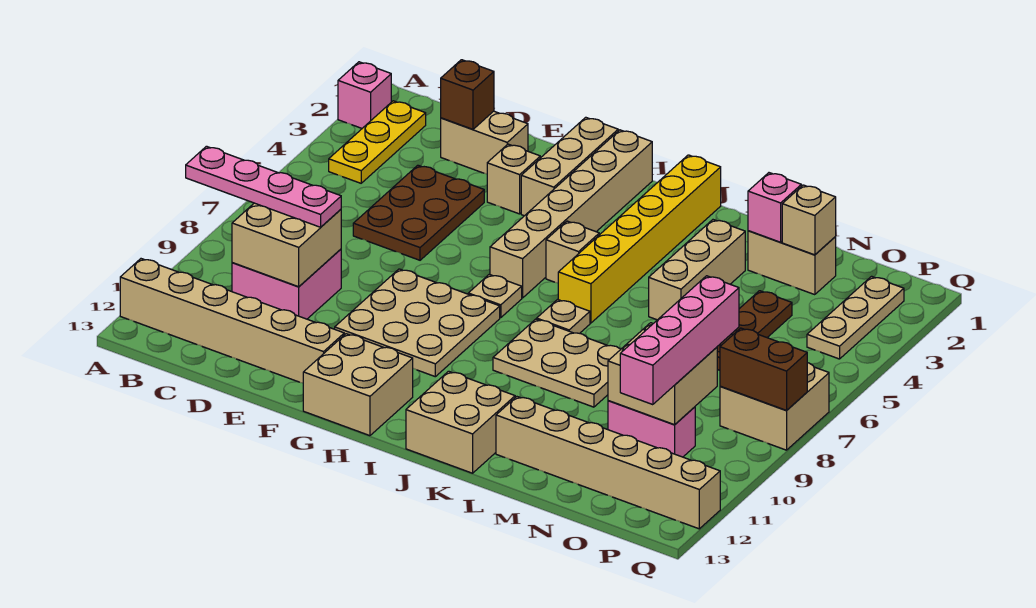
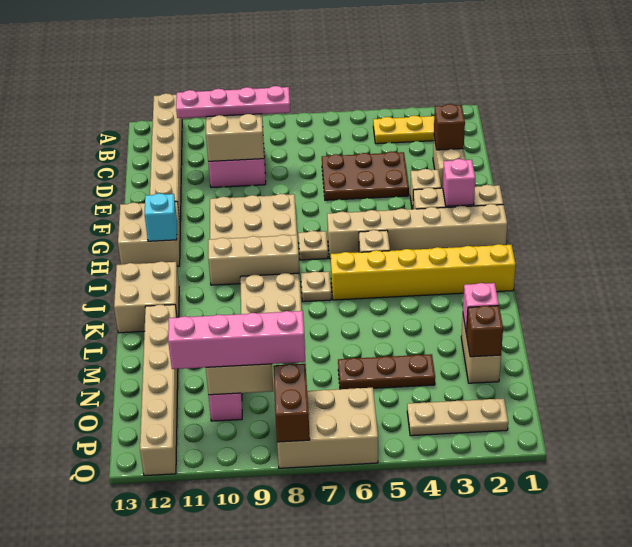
pink 1x1 brick [338,62,391,128] -> pink 1x1 brick moved to [443,159,475,206]
pink 1x4 plate [186,146,341,227] -> pink 1x4 plate turned to [176,86,290,118]
none -> cyan 1x1 brick [145,193,177,241]
tan 1x3 brick [649,220,745,320] -> tan 1x3 brick moved to [208,235,299,285]
tan 1x1 brick [782,185,836,255] -> brown 1x1 brick [466,306,503,357]
tan 2x2 brick [720,363,829,450] -> tan 2x3 brick [277,388,378,468]

